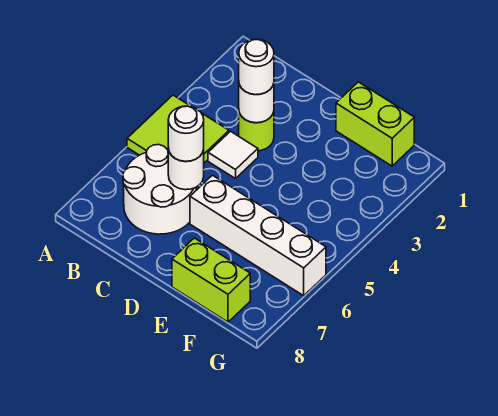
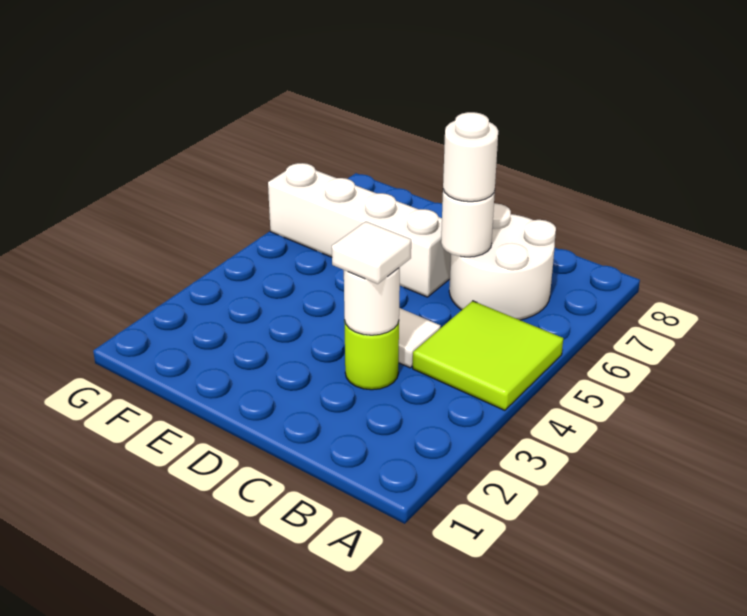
white 1x1 round brick [239,39,274,95] -> white 1x1 tile [332,221,411,284]
lime 1x2 brick [336,82,414,166] -> none
lime 1x2 brick [172,238,250,322] -> none

